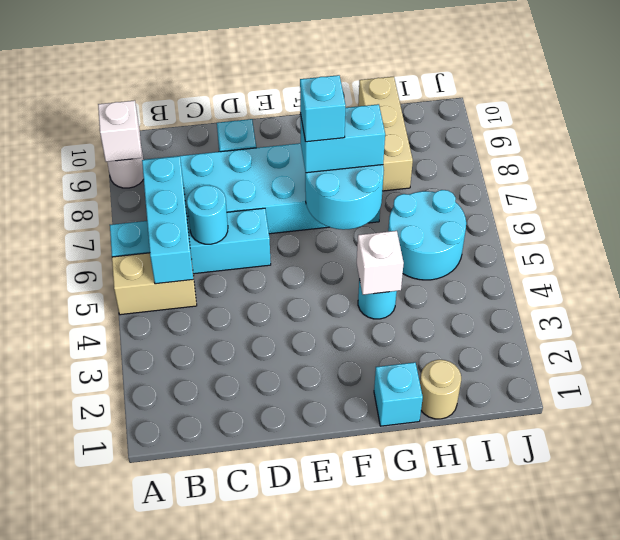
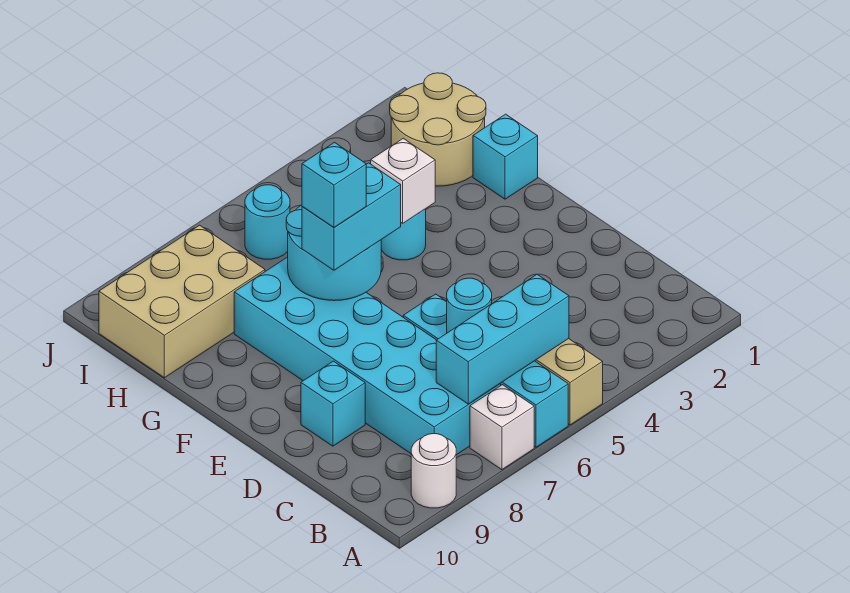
white 1x1 brick [98,100,142,162] -> white 1x1 brick moved to [470,385,534,470]
cyan 1x2 brick [300,104,385,173] -> cyan 1x2 brick turned to [302,163,401,270]
tan 1x1 round brick [420,360,461,419] -> tan 2x2 round brick [390,73,486,186]
cyan 2x2 round brick [388,190,466,280] -> cyan 1x1 round brick [245,185,290,259]
tan 1x3 brick [358,77,413,191] -> tan 2x3 brick [99,225,265,378]

